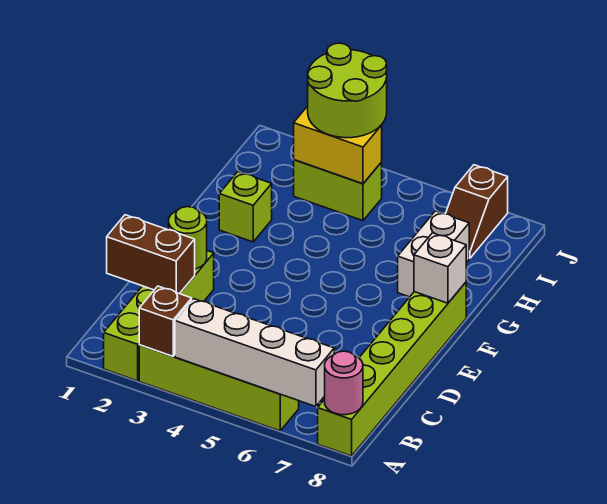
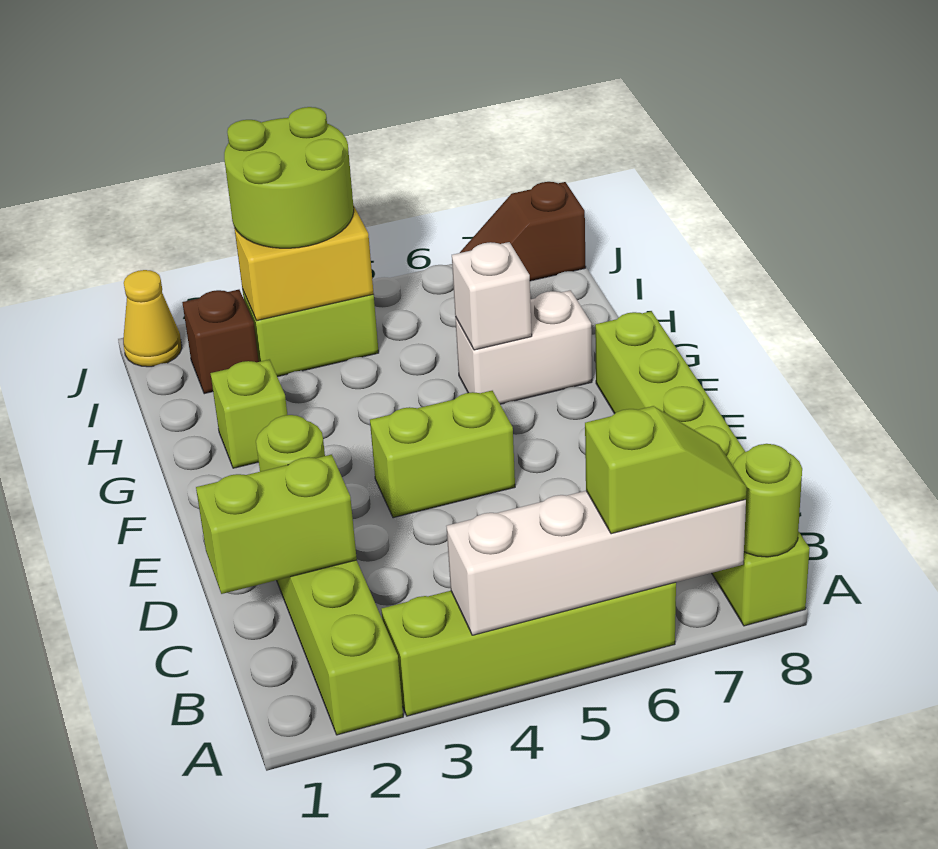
brown 1x1 brick [139,286,192,356] -> brown 1x1 brick moved to [182,290,259,394]
none -> lime 1x2 slope [585,406,747,534]
pink 1x1 round brick [325,351,363,415] -> lime 1x1 round brick [733,444,802,557]
brown 1x2 brick [107,215,195,294] -> lime 1x2 brick [196,454,357,594]
none -> lime 1x2 brick [370,391,515,518]
white 1x1 brick [414,233,466,303] -> white 1x1 brick moved to [452,242,532,350]
white 1x2 brick [398,211,469,297] -> white 1x2 brick turned to [455,290,592,404]
brown 1x2 slope [445,165,508,258] -> brown 1x2 slope turned to [460,182,586,281]
none -> yellow 1x1 cone [123,270,182,367]

